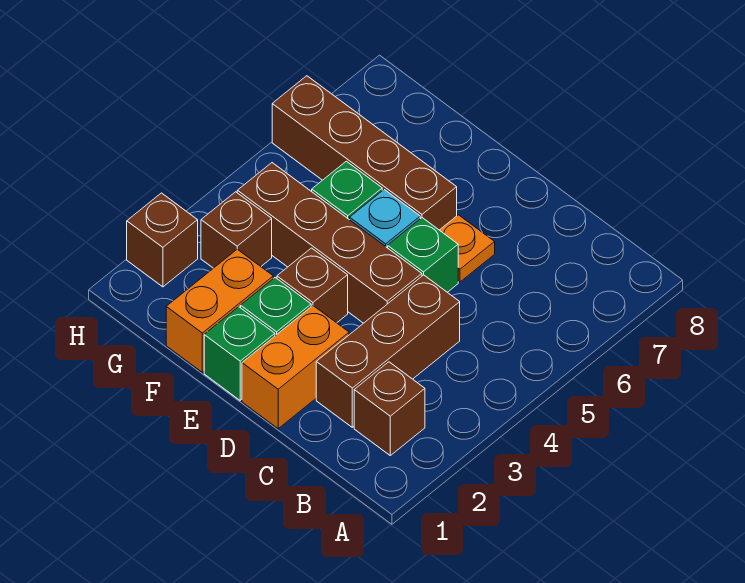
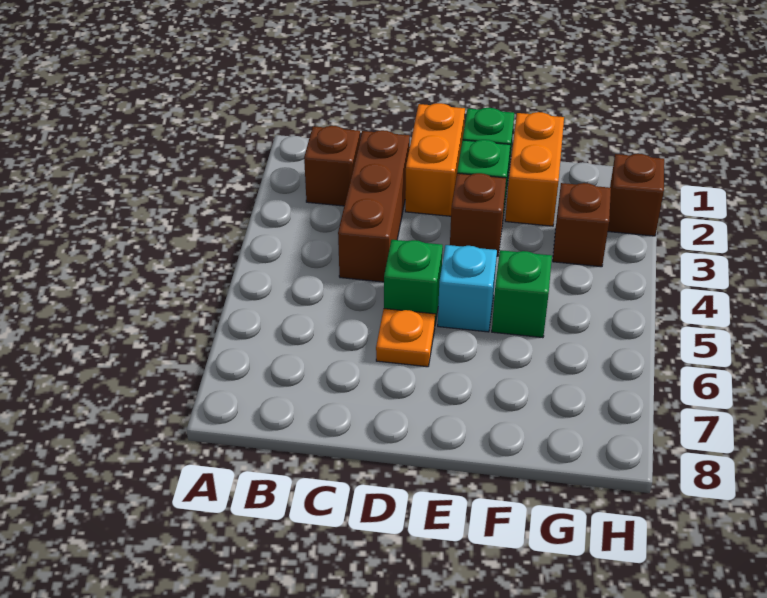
brown 1x4 brick [237,163,422,323] -> none
brown 1x4 brick [272,76,457,230] -> none

